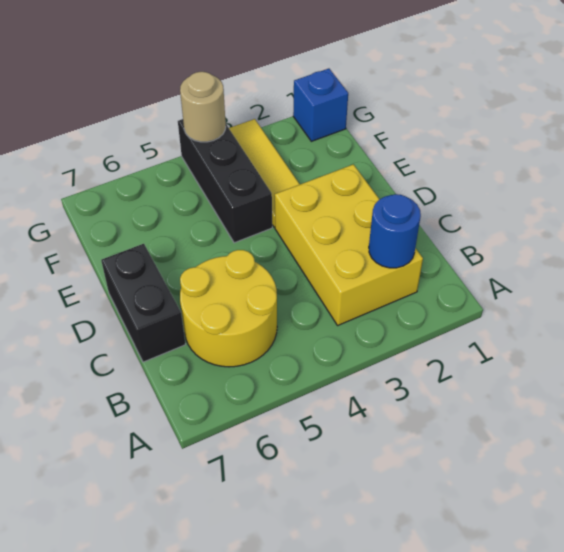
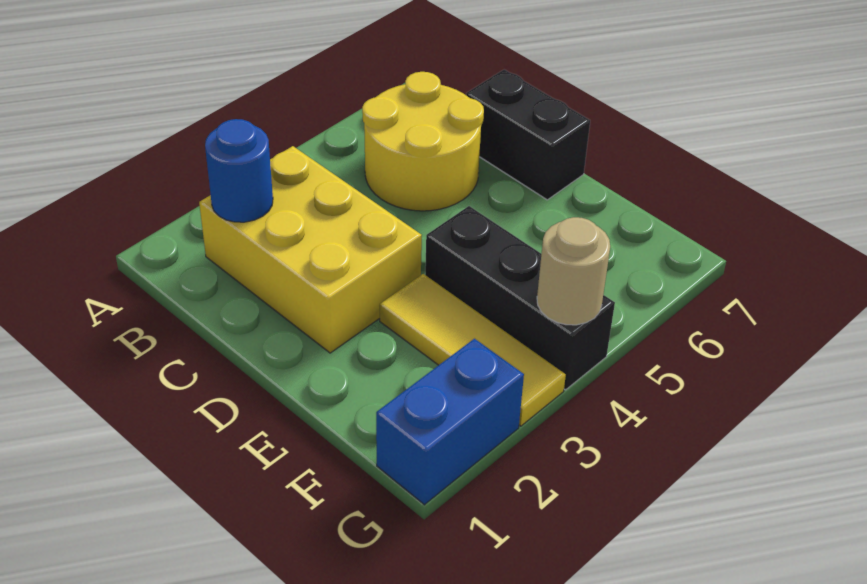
blue 1x1 brick [293,69,348,141] -> blue 1x2 brick [376,339,524,505]

